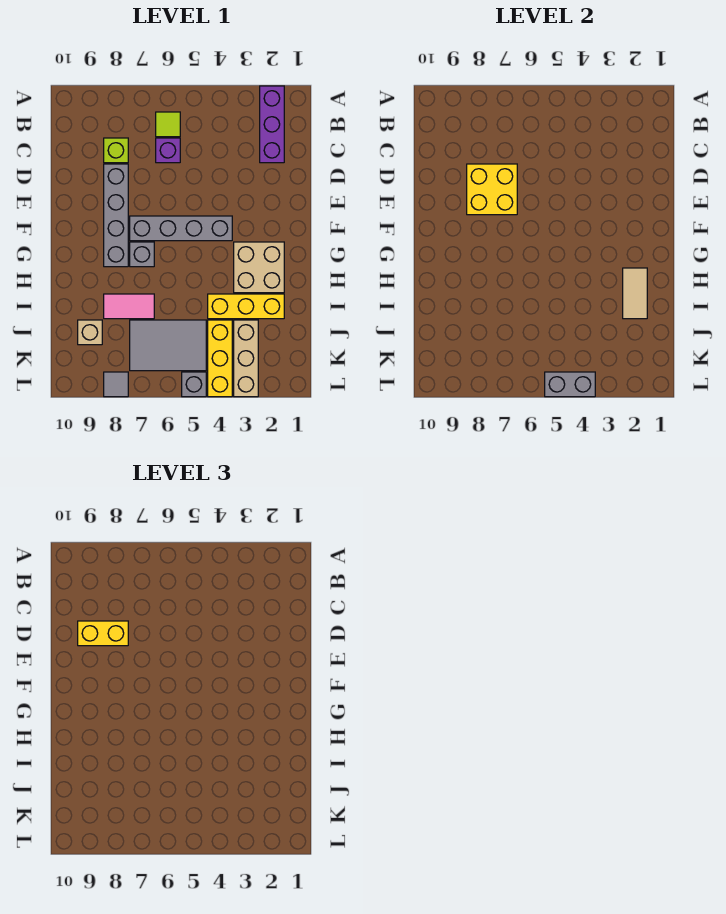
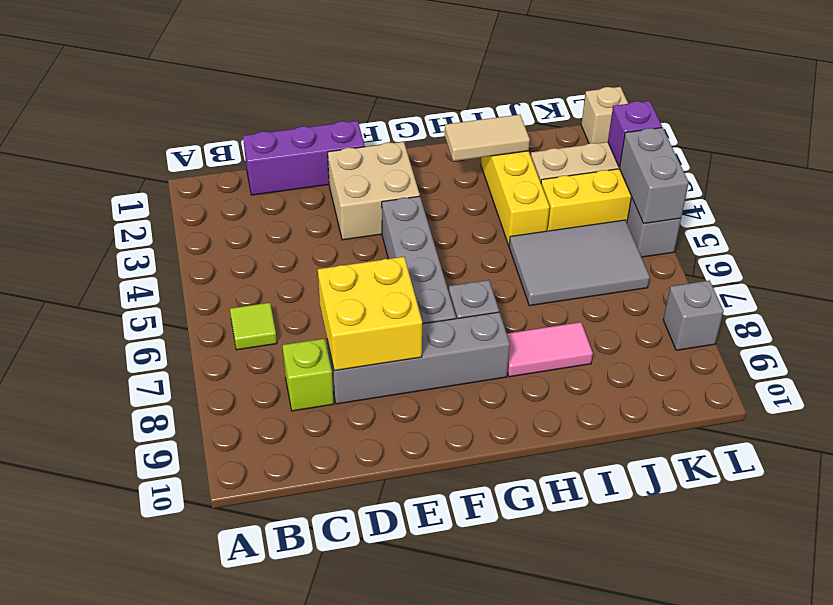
purple 1x3 brick [260,86,284,163] -> purple 1x3 brick moved to [243,121,365,195]
purple 1x1 brick [156,138,180,163] -> purple 1x1 brick moved to [608,101,662,167]
yellow 1x2 brick [78,621,128,646] -> none
tan 2x2 brick [234,242,284,293] -> tan 2x2 brick moved to [328,142,420,240]
pink 1x2 tile [104,294,154,319] -> pink 1x2 tile turned to [507,322,593,377]
grey 2x3 tile [130,320,206,371] -> grey 2x3 tile turned to [509,220,650,306]
tan 1x1 brick [78,320,102,345] -> tan 1x1 brick moved to [581,87,628,143]
grey 1x1 tile [104,372,128,397] -> grey 1x1 brick [663,281,724,350]

